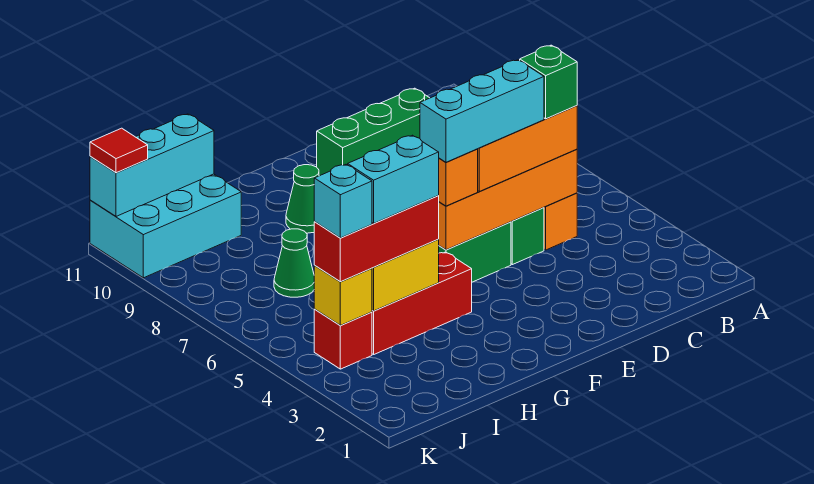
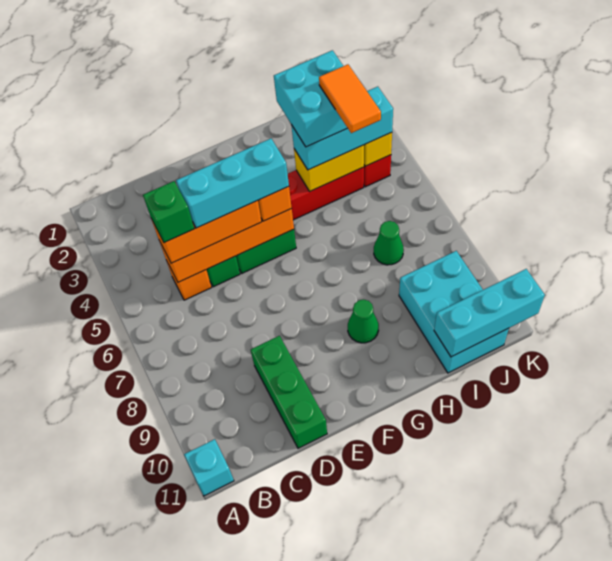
green 1x3 brick [317,88,429,176] -> green 1x3 brick turned to [251,336,327,448]
red 1x3 brick [314,196,439,282] -> cyan 1x3 brick [291,87,393,170]
cyan 1x2 brick [348,135,439,223] -> cyan 2x2 brick [274,50,347,147]
none -> orange 1x2 tile [319,64,381,133]
cyan 2x3 brick [90,174,241,278] -> cyan 2x3 brick turned to [399,251,509,373]
cyan 1x1 brick [314,164,372,238] -> cyan 1x1 brick moved to [184,439,234,496]
red 1x1 tile [90,128,148,173] -> none

